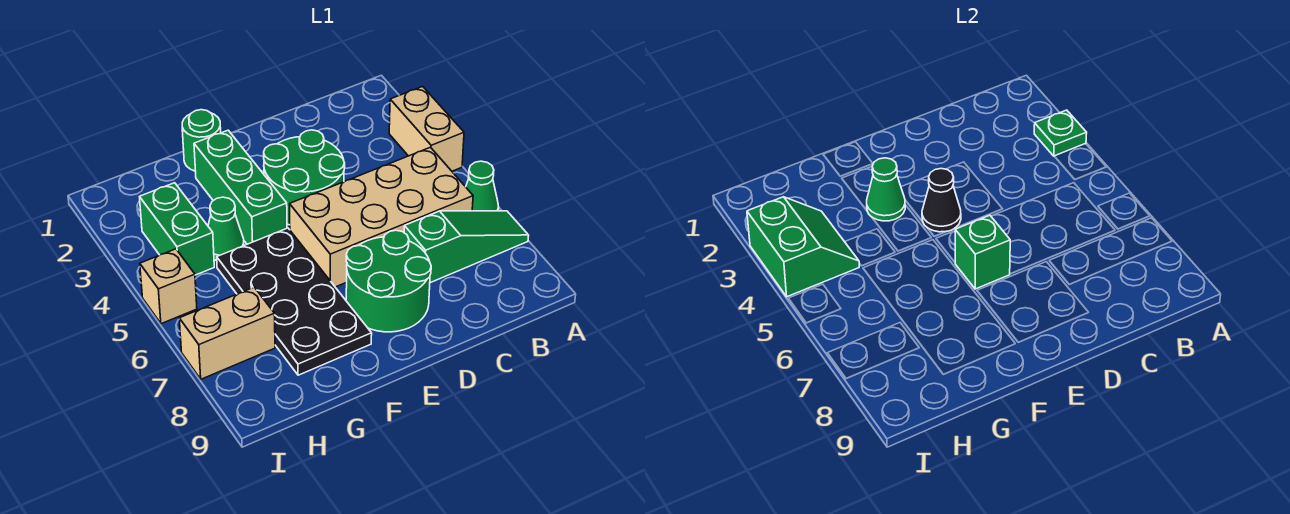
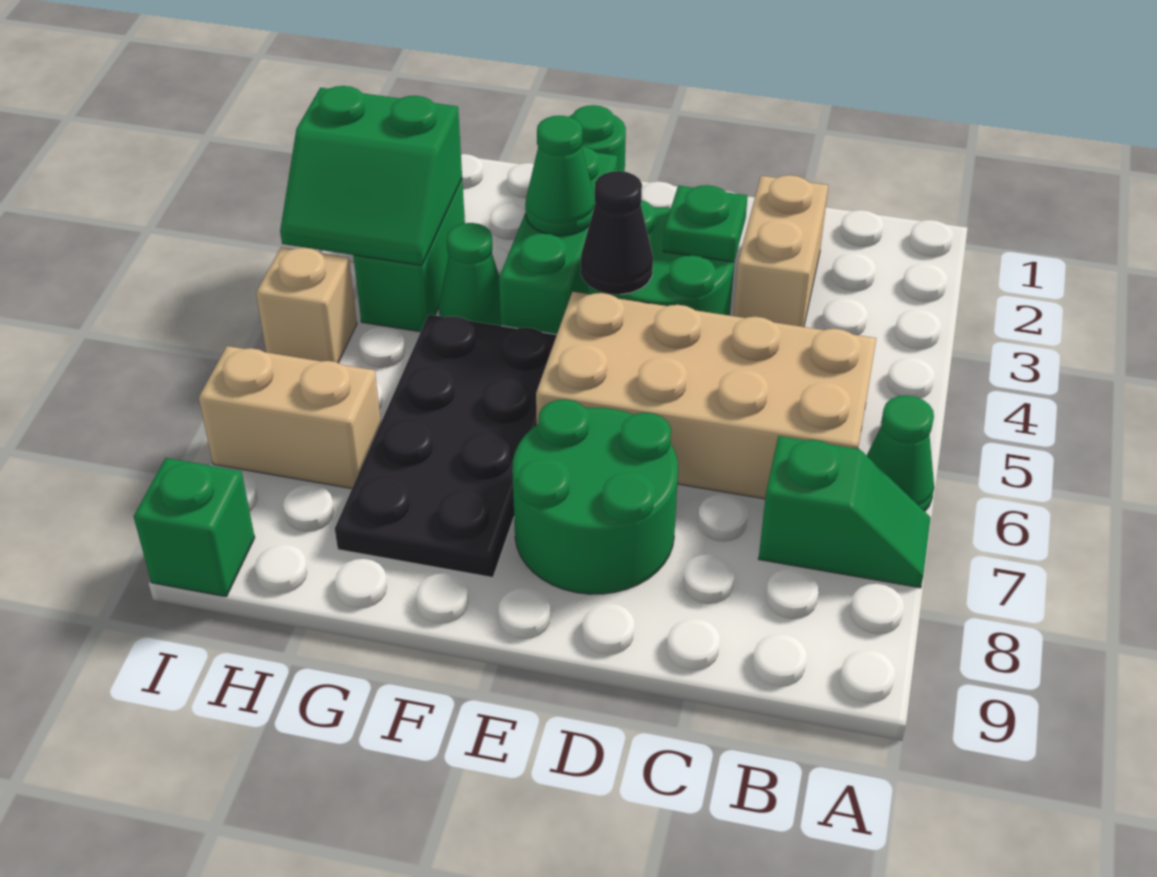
tan 1x2 brick [389,86,464,171] -> tan 1x2 brick moved to [733,175,828,327]
green 1x1 plate [1034,110,1087,156] -> green 1x1 plate moved to [664,185,748,262]
green 1x3 slope [404,211,529,283] -> green 1x2 slope [759,436,931,588]
green 1x1 brick [955,215,1010,289] -> green 1x1 brick moved to [134,458,255,597]
green 2x2 slope [747,197,859,297] -> green 2x2 slope turned to [280,86,462,265]

